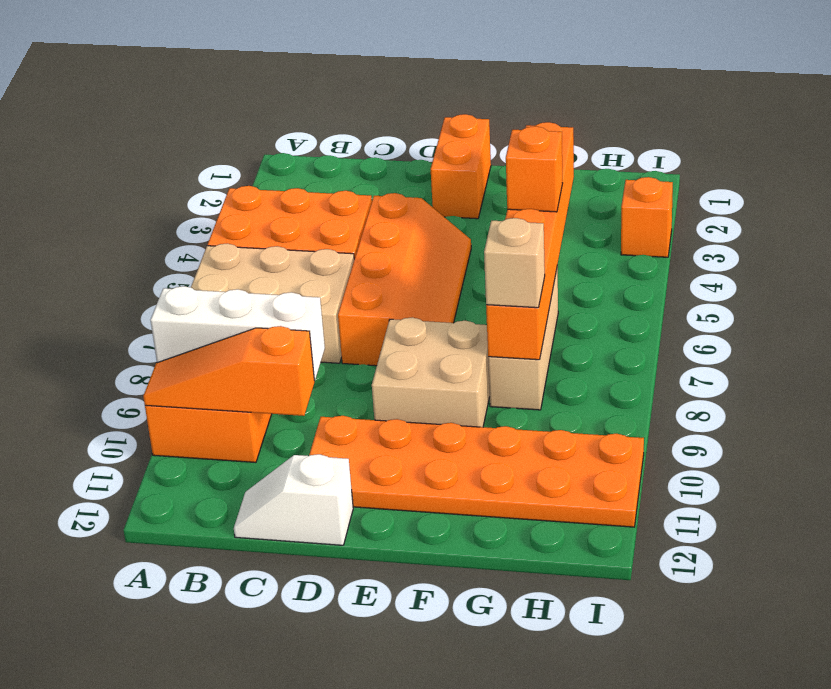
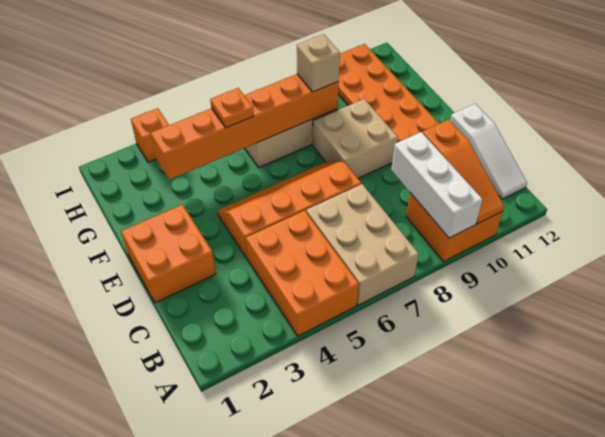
white 1x2 slope [234,454,353,545] -> white 1x3 slope [450,104,527,199]
orange 1x2 brick [431,114,491,219] -> orange 2x2 brick [121,205,216,303]
orange 1x1 brick [506,126,563,212] -> orange 1x1 plate [210,88,254,128]

